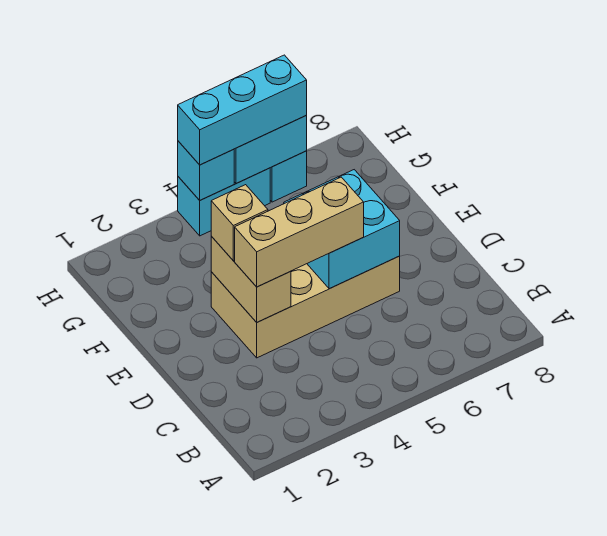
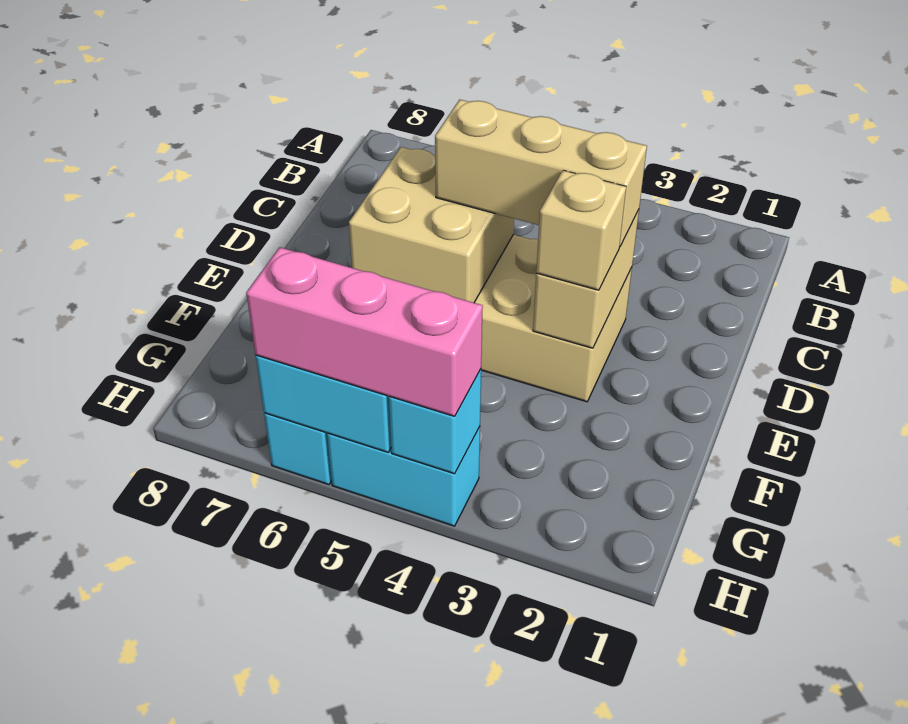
cyan 2x2 brick [284,170,400,289] -> tan 2x2 brick [349,147,514,303]
cyan 1x3 brick [178,55,307,165] -> pink 1x3 brick [246,247,483,416]

